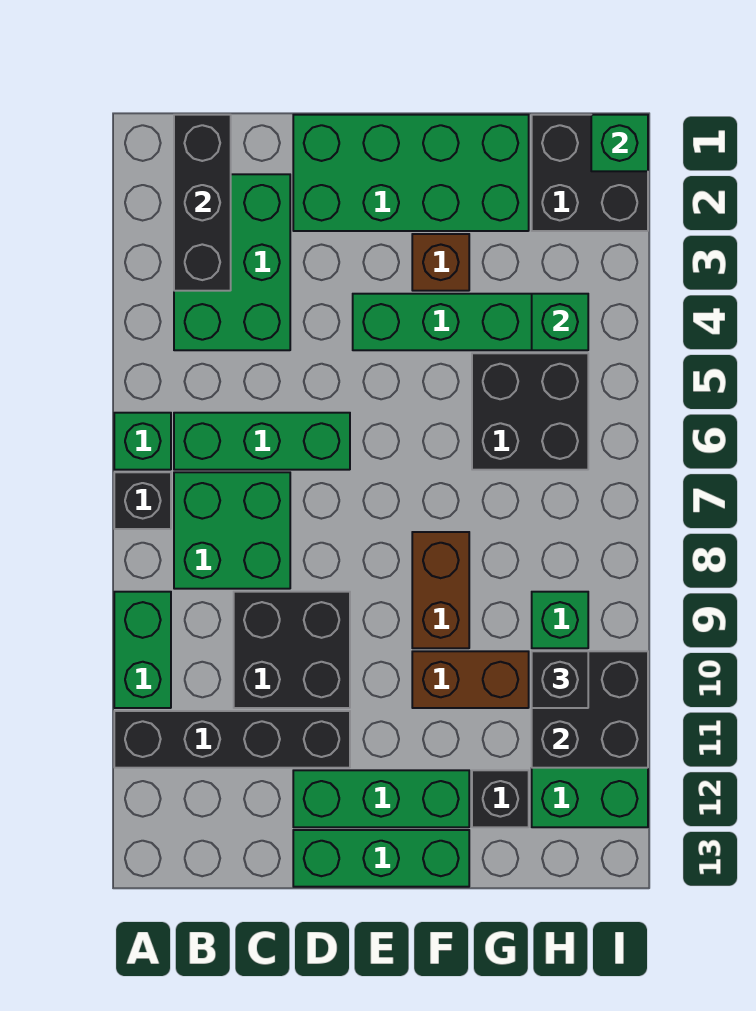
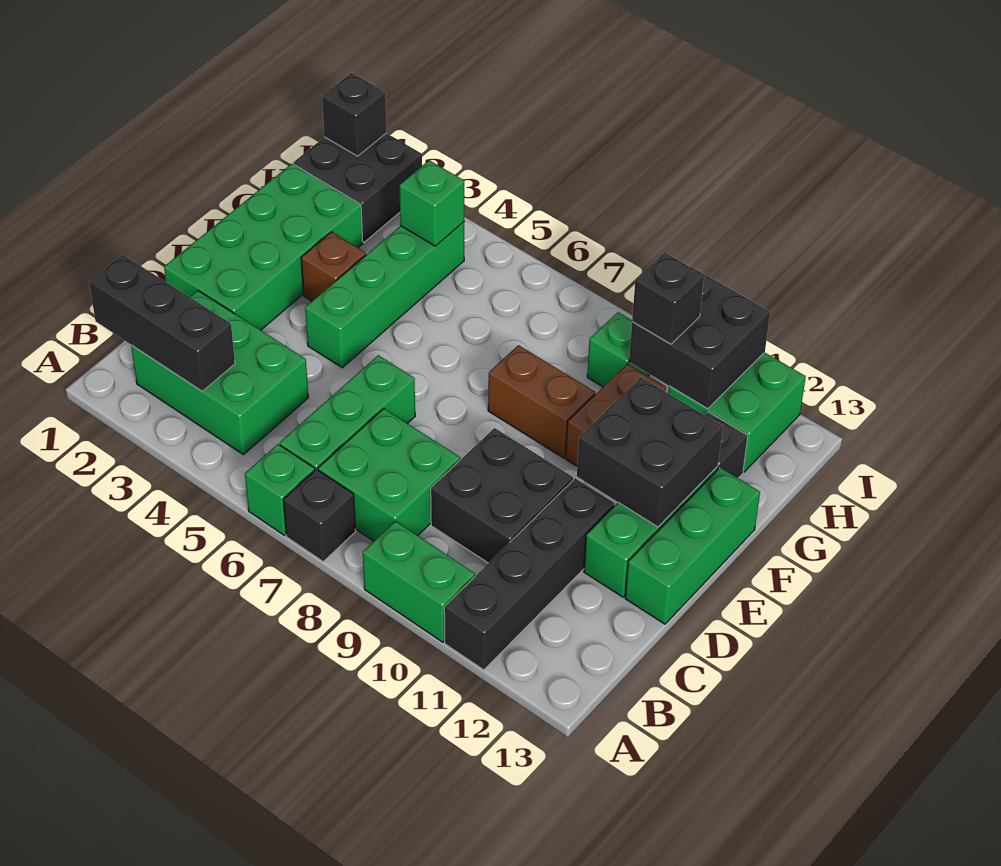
black 2x2 brick [472,353,588,470] -> black 2x2 brick moved to [577,377,723,527]
green 1x1 brick [591,115,648,171] -> black 1x1 brick [322,73,386,156]

